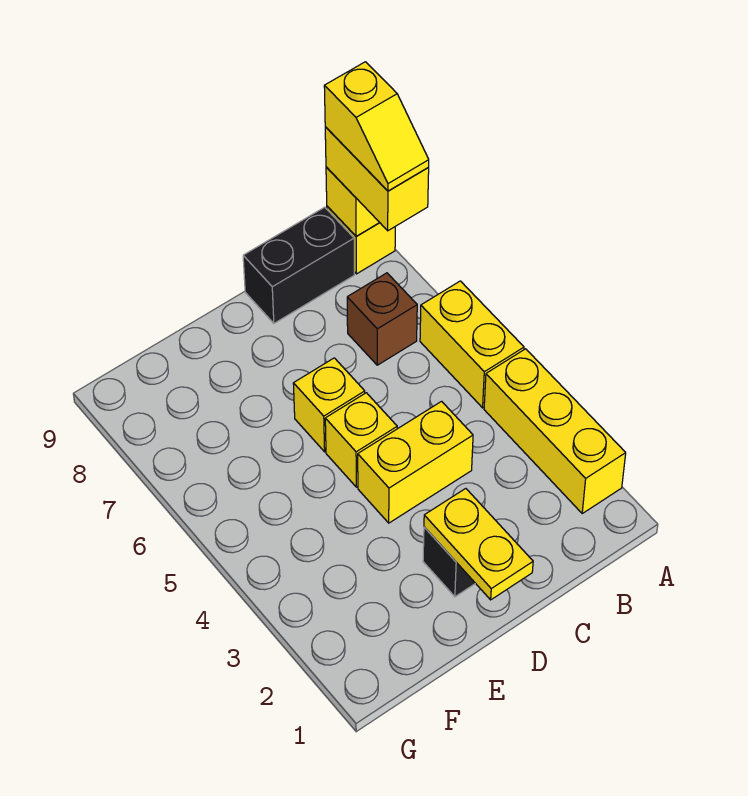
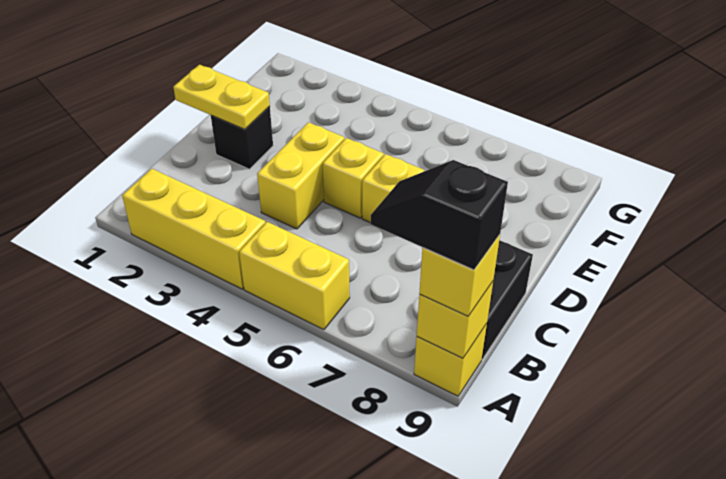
yellow 1x2 brick [325,127,429,231] -> yellow 1x1 brick [419,235,500,316]
yellow 1x2 slope [324,62,429,191] -> black 1x2 slope [370,160,508,270]
brown 1x1 brick [347,273,417,365] -> none

